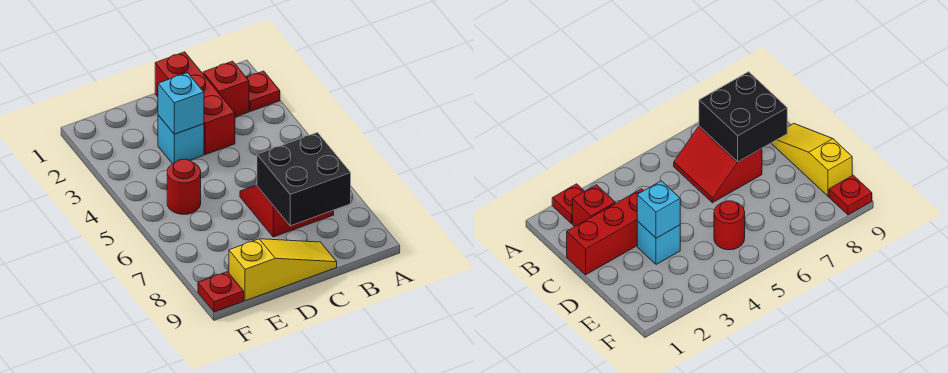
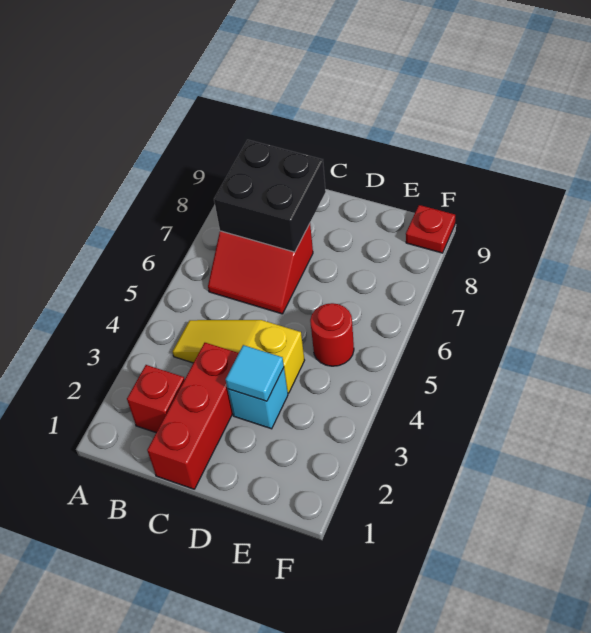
red 1x1 plate [246,71,280,111] -> none
yellow 1x3 slope [229,239,337,301] -> yellow 1x3 slope moved to [173,320,305,393]
cyan 1x1 brick [158,73,204,134] -> cyan 1x1 tile [226,345,284,401]

